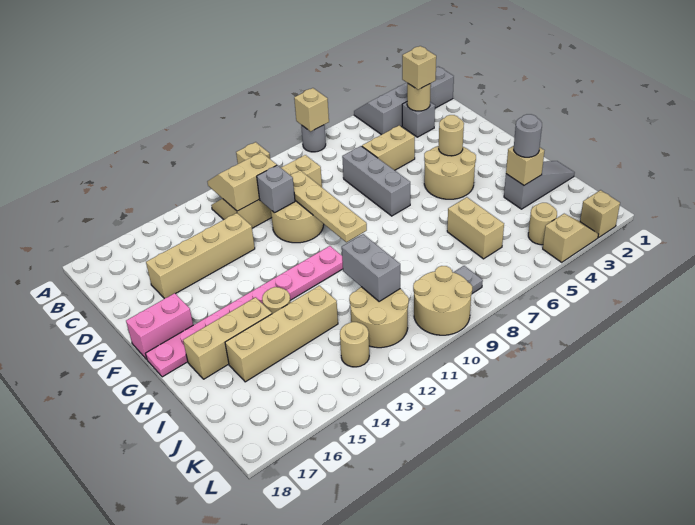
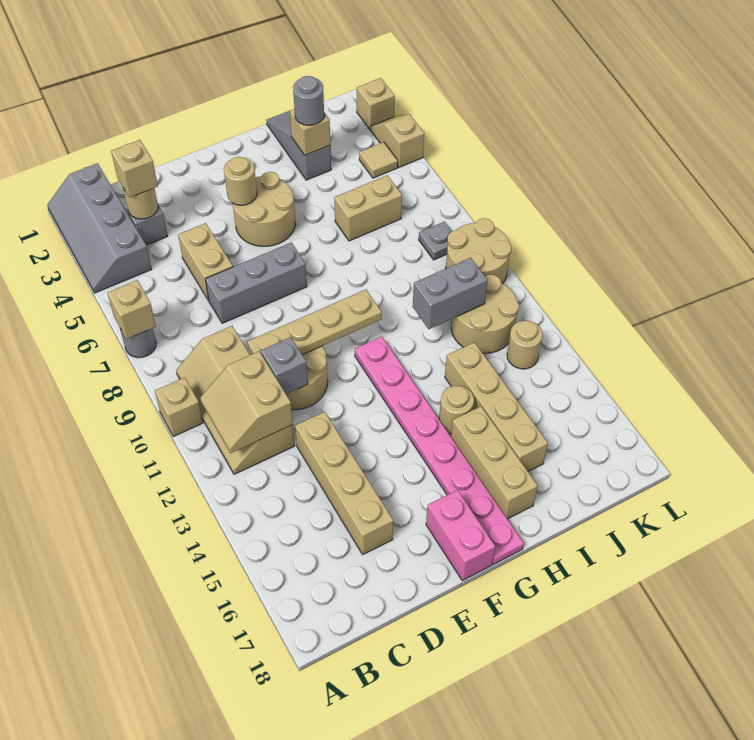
tan 1x1 round brick [528,203,557,245] -> tan 1x1 tile [359,142,398,178]

